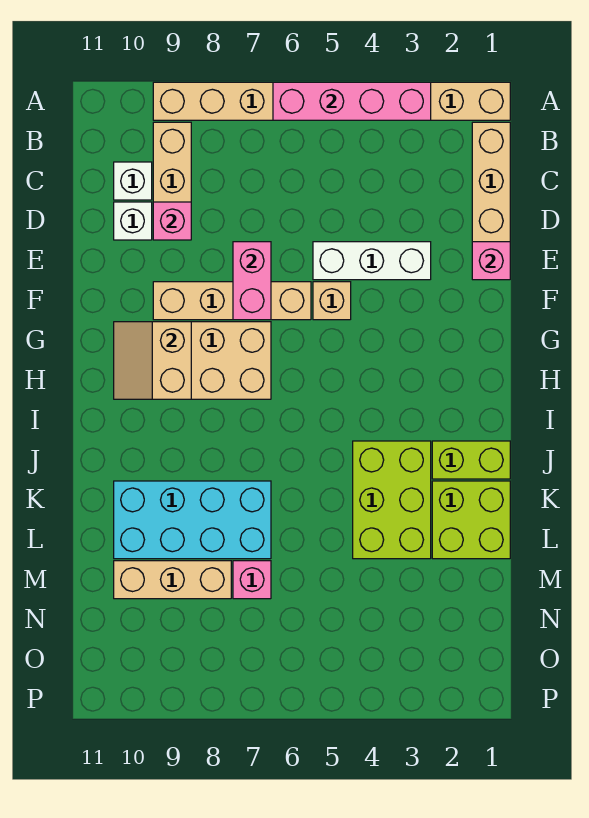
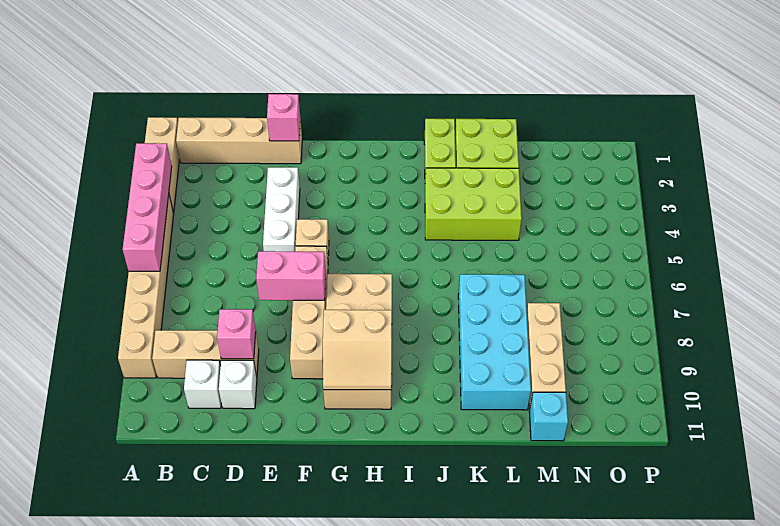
pink 1x1 brick [233,561,271,599] -> none
none -> cyan 1x1 brick [529,392,568,441]

